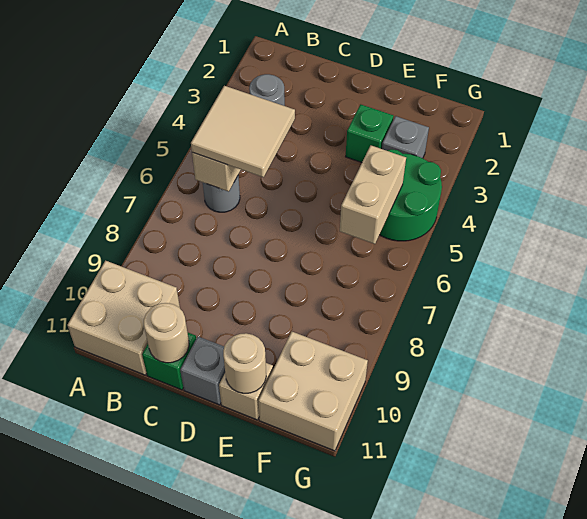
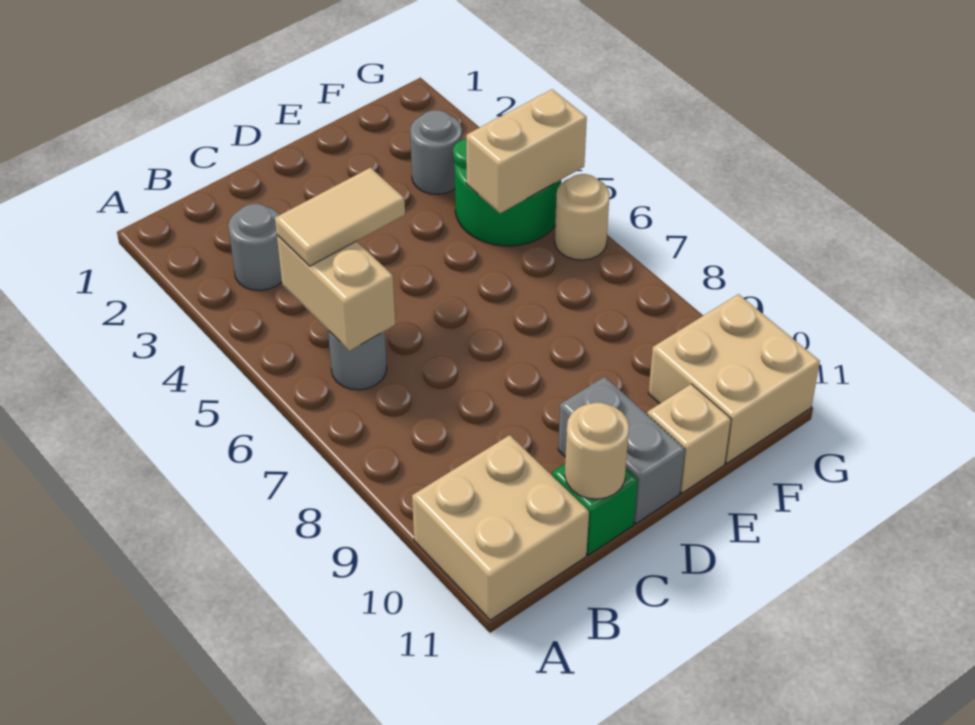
tan 2x2 tile [191,86,295,177] -> tan 1x2 tile [275,168,405,266]
grey 1x1 brick [180,337,225,405] -> grey 1x2 brick [558,377,685,524]
green 1x1 brick [345,104,394,163] -> none
tan 1x1 round brick [223,333,266,393] -> tan 1x1 round brick moved to [555,174,610,260]
grey 1x1 brick [382,116,429,158] -> grey 1x1 round brick [410,110,462,194]
tan 1x2 brick [340,146,406,244] -> tan 1x2 brick turned to [466,89,587,213]

